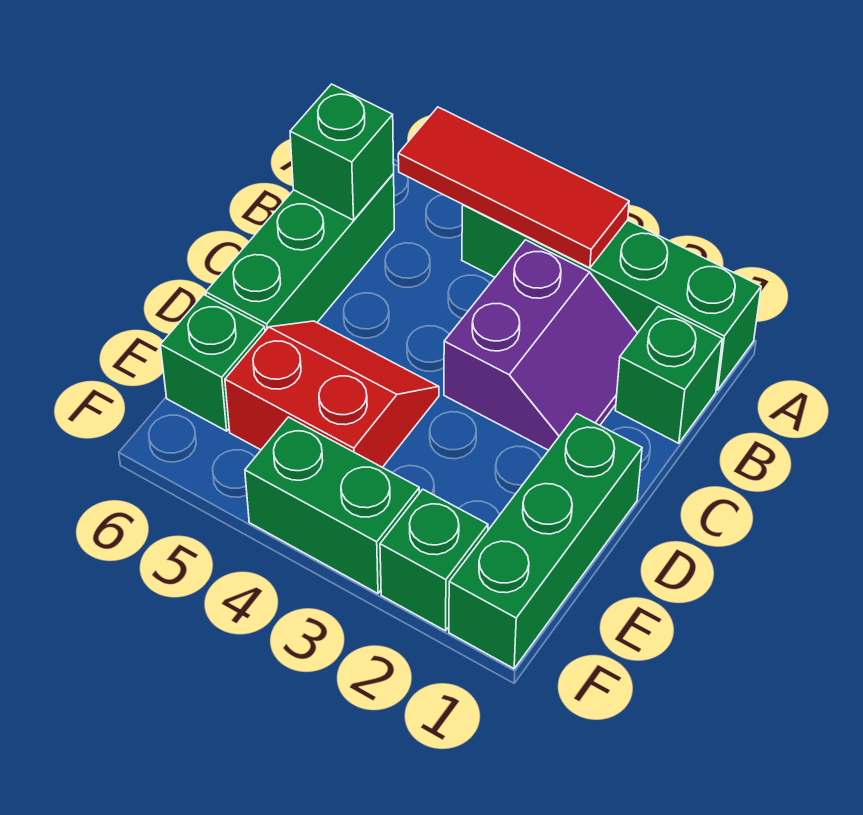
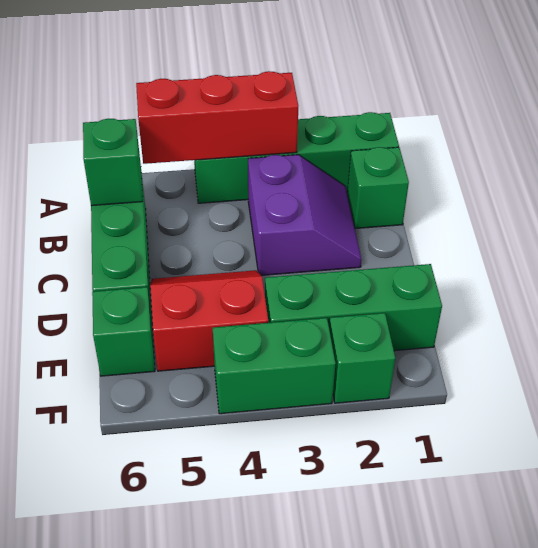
red 1x3 tile [398,107,629,268] -> red 1x3 brick [136,71,298,164]
green 1x3 brick [449,414,642,669] -> green 1x3 brick turned to [265,264,442,351]

